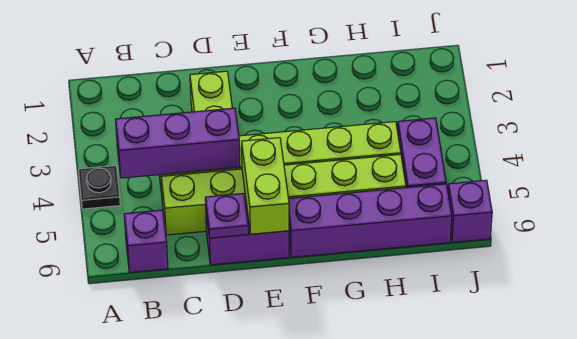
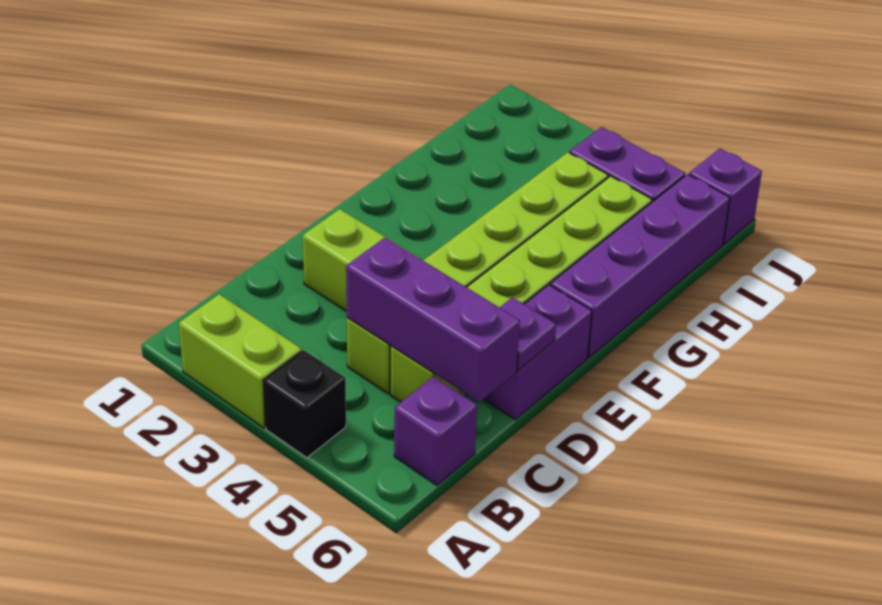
black 1x1 plate [78,166,120,209] -> black 1x1 brick [263,350,346,458]
purple 1x3 brick [116,108,240,178] -> purple 1x3 brick turned to [346,238,520,402]
lime 1x2 brick [242,138,289,234] -> lime 1x2 brick moved to [179,294,302,428]

